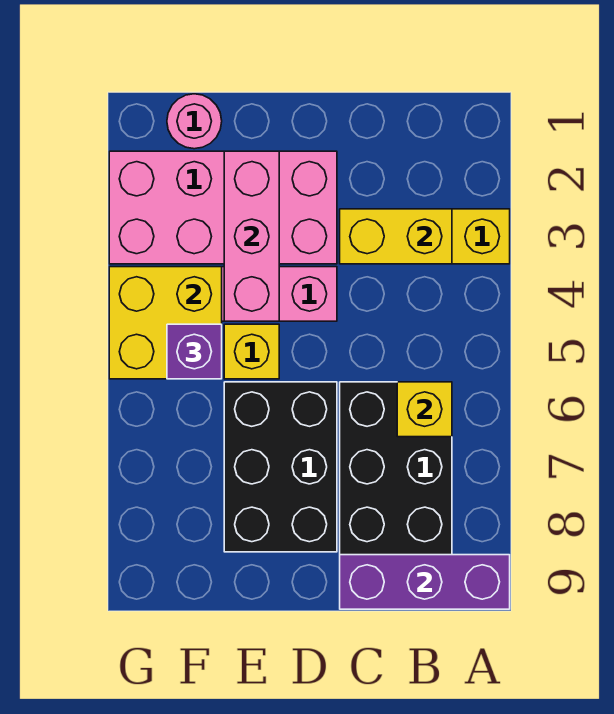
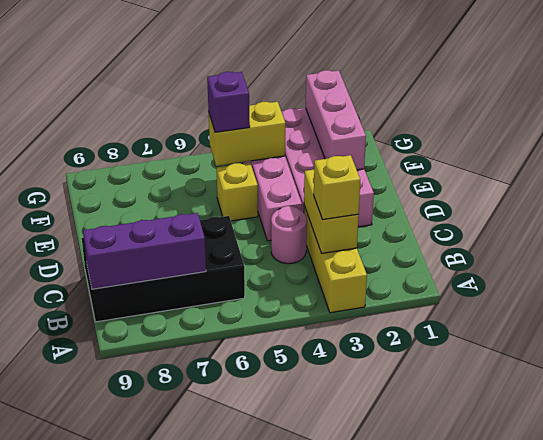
purple 1x3 brick [340,555,510,609] -> purple 1x3 brick turned to [83,213,206,289]
yellow 1x1 brick [397,382,452,437] -> yellow 1x1 brick moved to [314,155,360,220]
black 2x3 brick [224,382,337,552] -> none
pink 1x3 brick [224,151,279,321] -> pink 1x3 brick turned to [306,70,366,170]
pink 1x1 round brick [167,94,222,149] -> pink 1x1 round brick moved to [271,206,307,264]
yellow 2x2 brick [109,267,222,379] -> yellow 1x2 brick [209,102,285,166]

